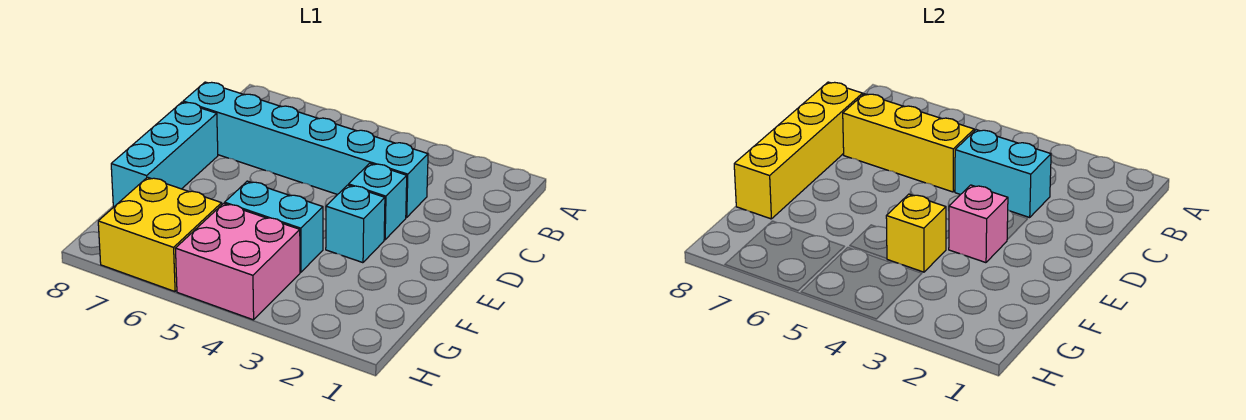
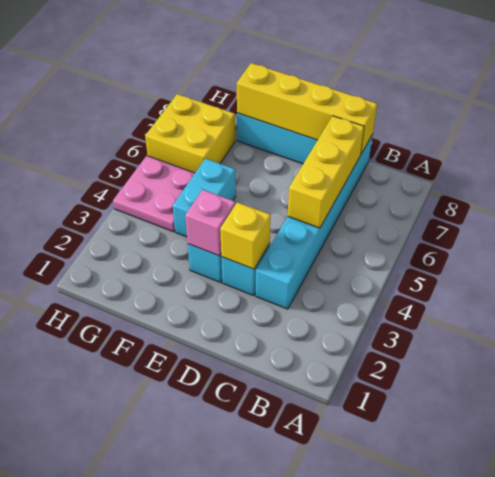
cyan 1x2 brick [955,130,1051,217] -> none
yellow 1x1 brick [886,194,946,272] -> yellow 1x1 brick moved to [220,202,271,269]
pink 2x2 brick [175,203,300,320] -> pink 2x2 plate [113,156,195,232]

